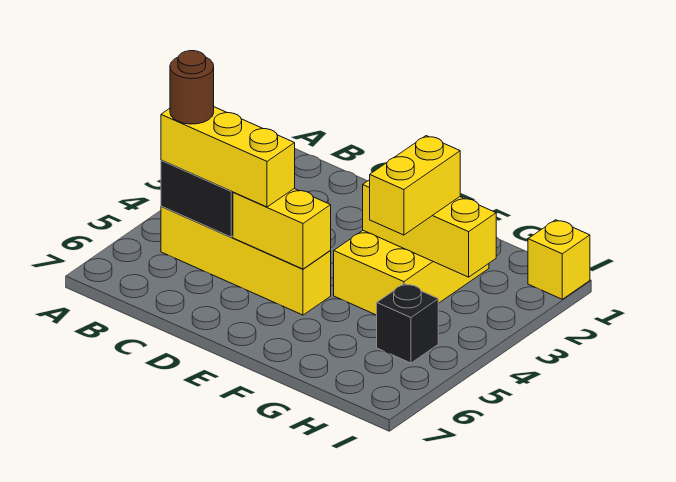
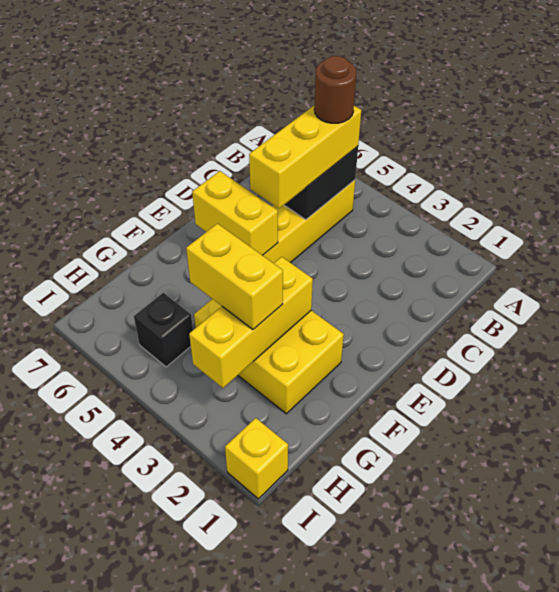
yellow 1x2 brick [233,188,331,269] -> yellow 1x2 brick turned to [192,171,278,255]

